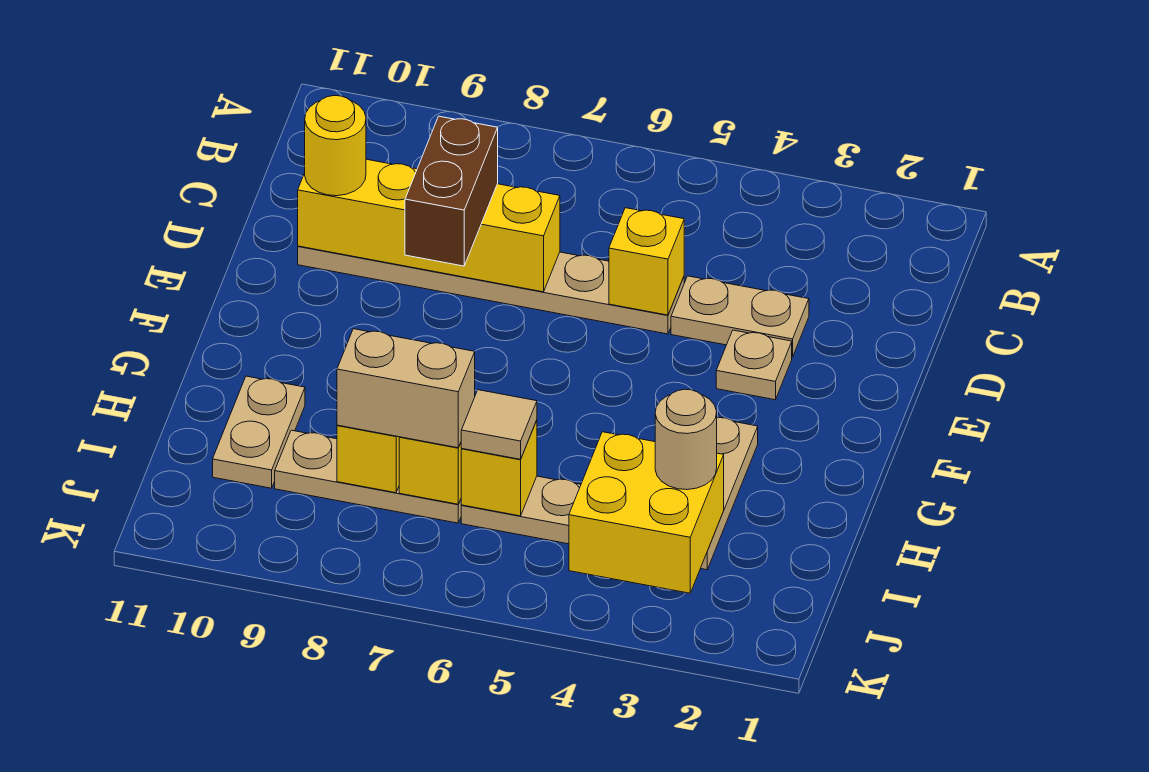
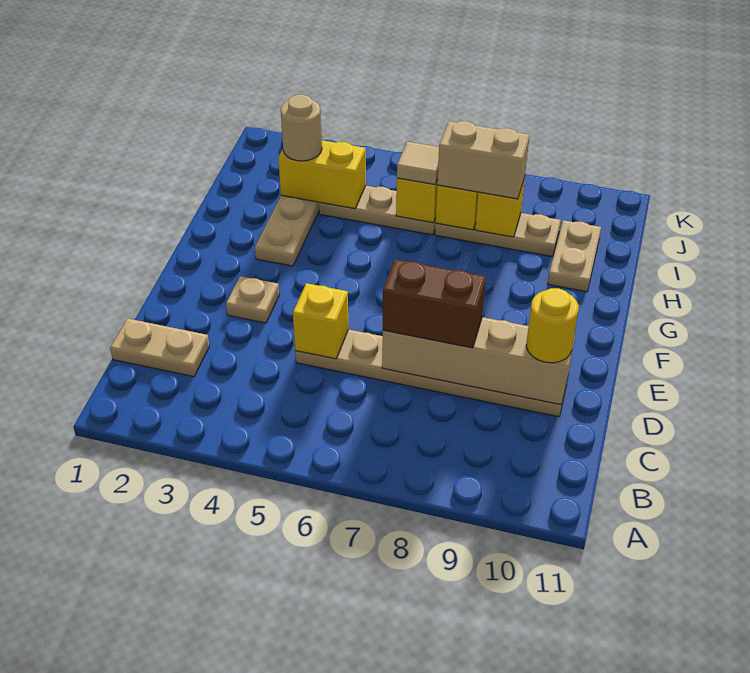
tan 1x2 plate [671,276,809,357] -> tan 1x2 plate moved to [110,318,209,377]
yellow 1x4 brick [298,159,560,292] -> tan 1x4 brick [382,317,575,405]
brown 1x2 brick [405,116,498,266] -> brown 1x2 brick turned to [383,260,486,348]
yellow 2x2 brick [569,432,724,593] -> yellow 1x2 brick [278,140,366,209]

